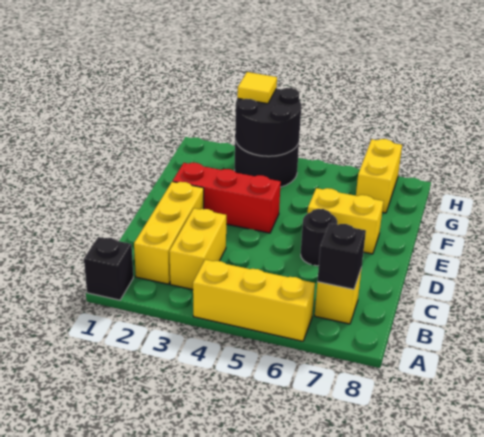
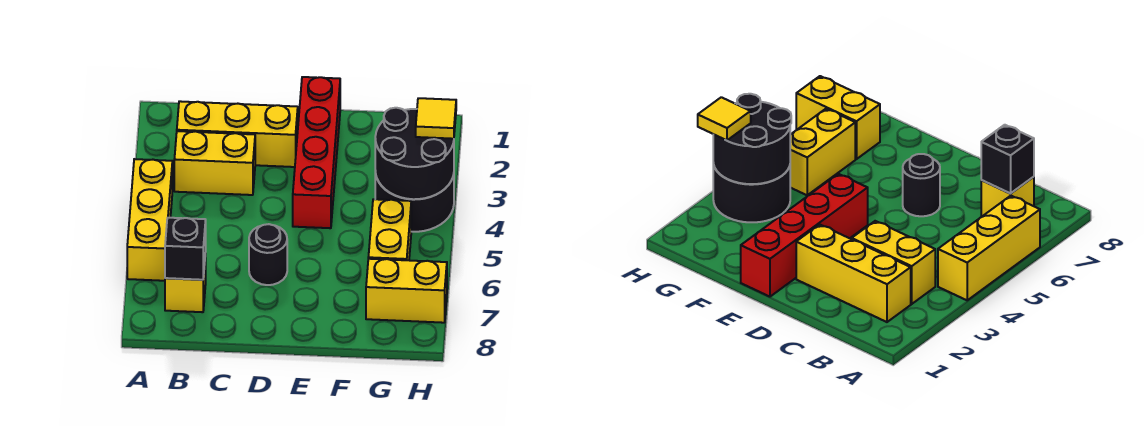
black 1x1 brick [84,237,133,300] -> none
red 1x3 brick [173,163,281,233] -> red 1x4 brick [293,77,340,228]
yellow 1x2 brick [308,188,383,254] -> yellow 1x2 brick moved to [368,199,411,260]

